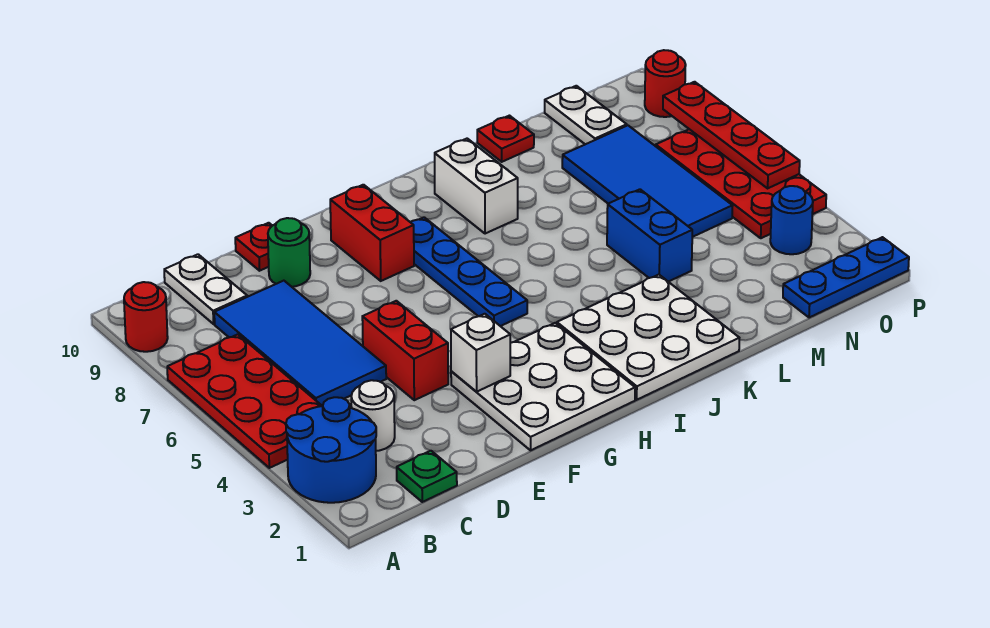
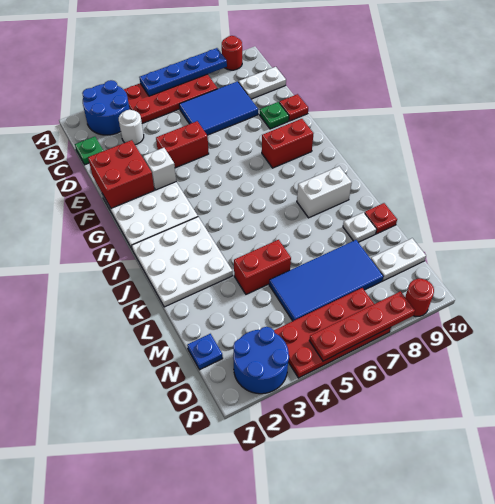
blue 2x4 tile [214,281,386,406] -> blue 2x3 tile [179,81,258,135]
none -> red 2x2 brick [88,140,154,208]
green 1x1 round brick [268,218,310,287] -> green 1x1 plate [260,102,289,129]
blue 1x4 plate [411,217,527,326] -> blue 1x4 plate moved to [140,48,227,96]
blue 1x2 brick [607,189,692,282] -> red 1x2 brick [234,240,291,294]
none -> white 1x1 plate [343,212,376,242]
blue 1x3 plate [783,237,909,318] -> blue 1x1 plate [187,334,223,370]
blue 1x1 round brick [770,186,813,254] -> blue 2x2 round brick [233,327,289,394]

